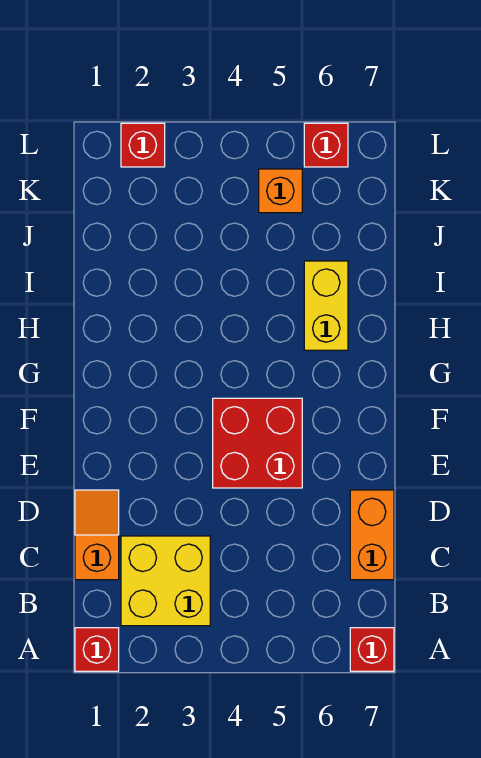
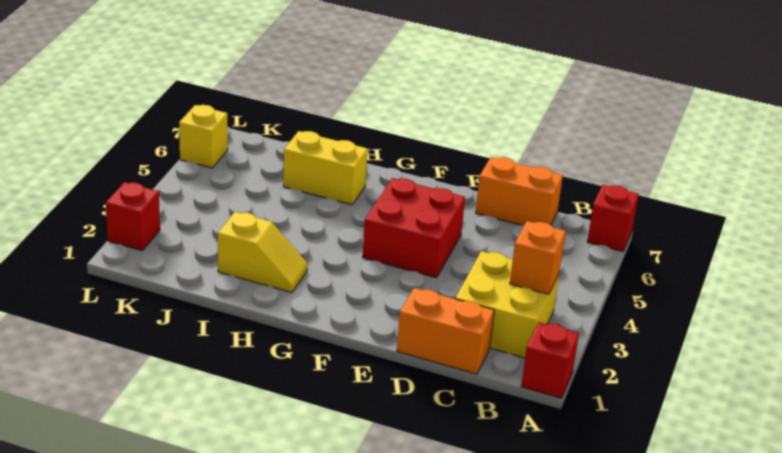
orange 1x2 slope [75,490,119,580] -> orange 1x2 brick [397,288,494,374]
none -> yellow 1x2 slope [218,212,307,293]
orange 1x1 brick [259,169,302,213] -> orange 1x1 brick moved to [510,221,566,294]
red 1x1 brick [304,123,348,167] -> yellow 1x1 brick [179,105,228,168]

